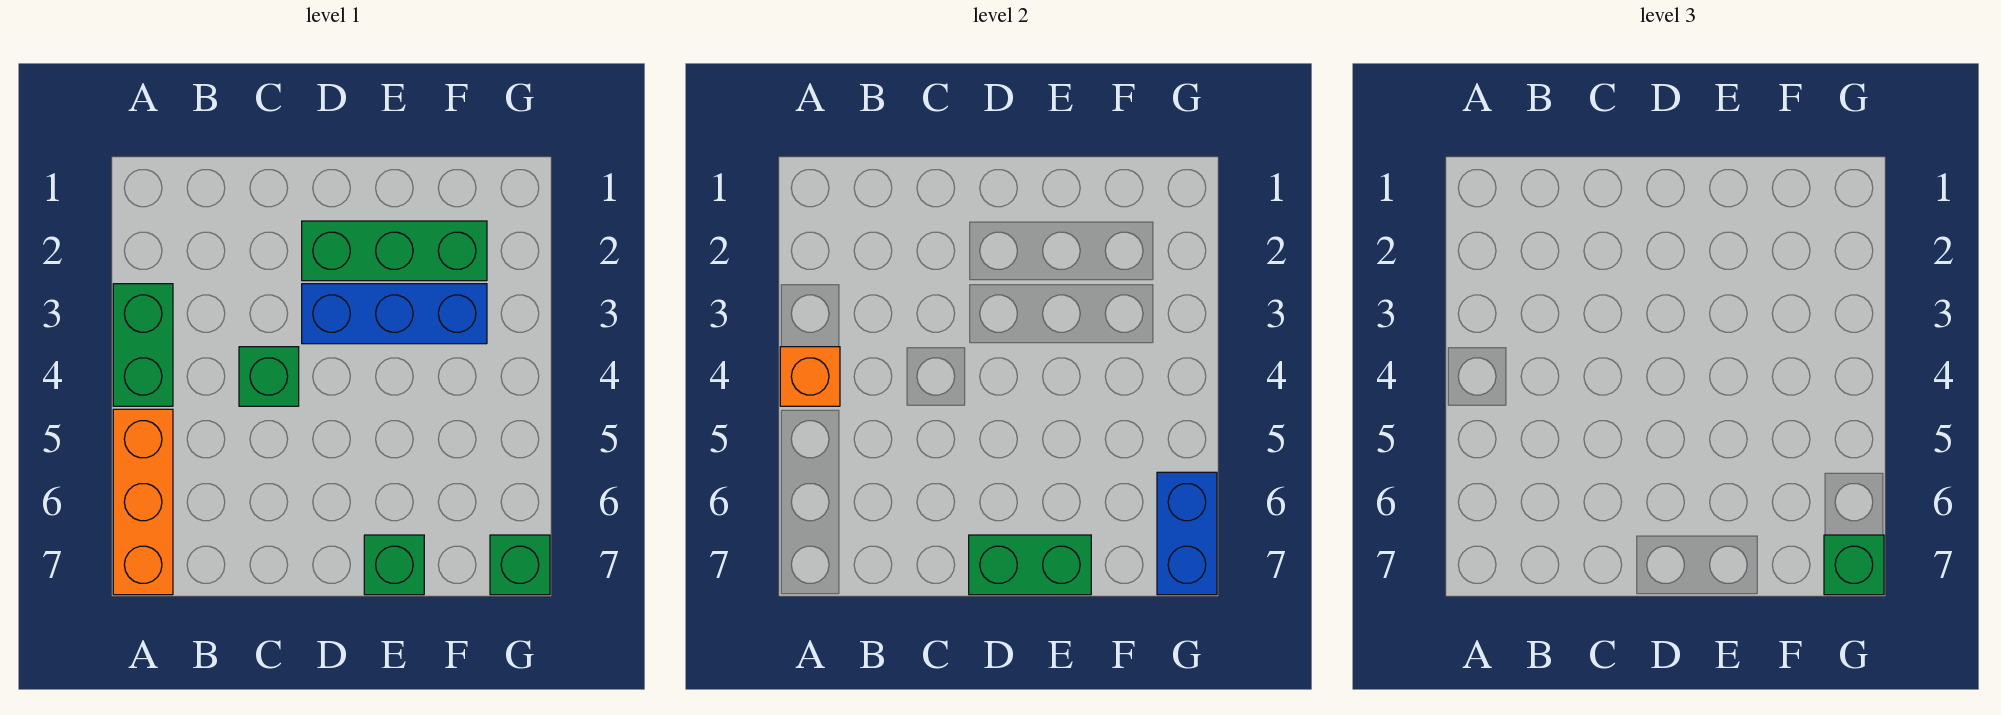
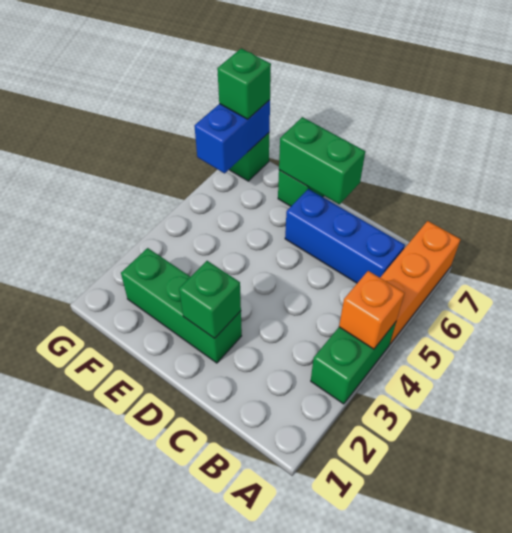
green 1x1 brick [239,347,299,406] -> green 1x1 brick moved to [179,261,241,338]
blue 1x3 brick [302,284,487,344] -> blue 1x3 brick moved to [285,189,405,283]

